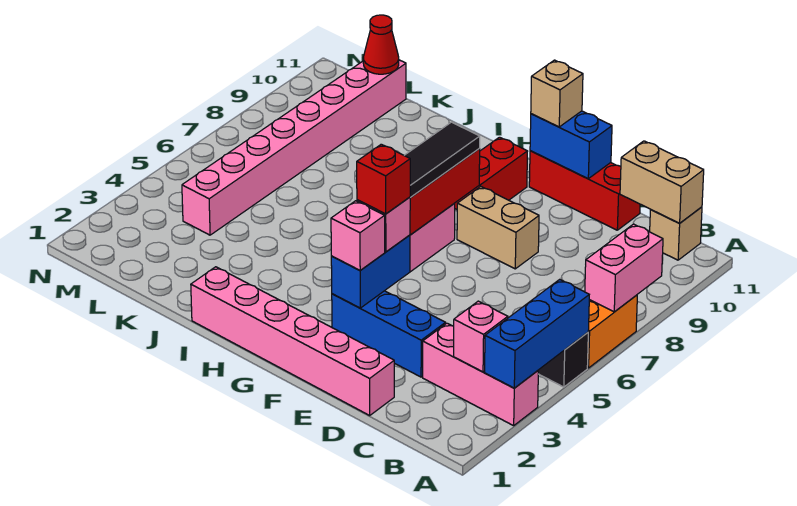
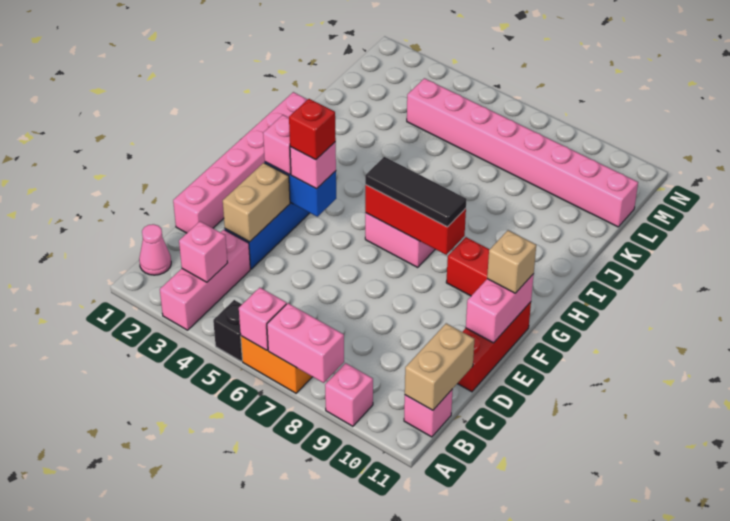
blue 1x3 brick [485,279,589,388] -> none
none -> pink 1x1 brick [239,288,287,350]
none -> pink 1x1 brick [325,363,373,426]
none -> pink 1x1 cone [139,224,171,275]
tan 1x1 brick [650,207,702,260] -> pink 1x1 brick [404,389,453,437]
tan 1x2 brick [457,186,539,269] -> tan 1x2 brick moved to [223,163,290,242]
blue 1x2 brick [530,111,612,179] -> pink 1x2 brick [466,274,534,343]
red 1x1 cone [363,15,399,74] -> none

